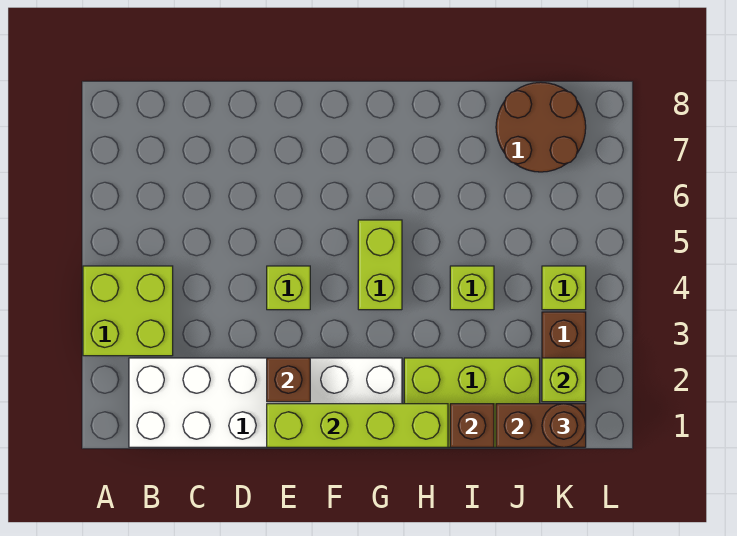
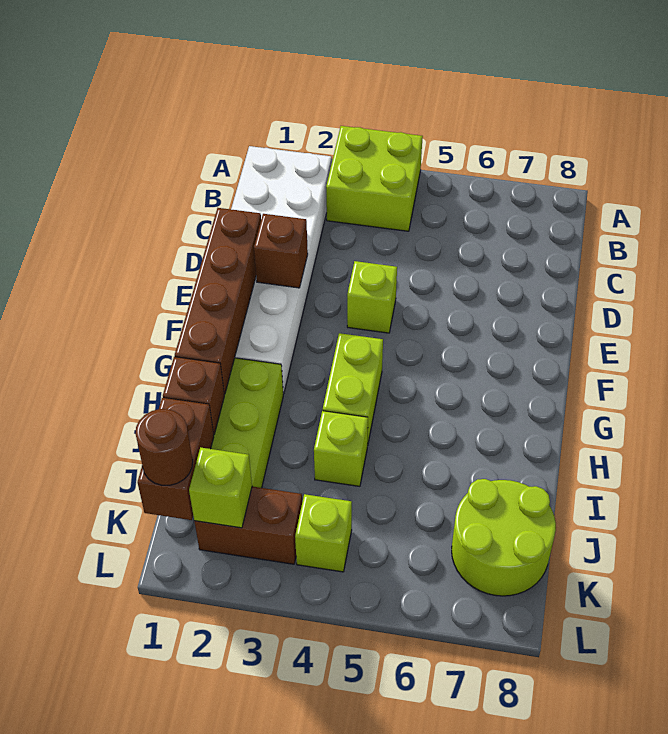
lime 1x4 brick [267,404,448,447] -> brown 1x4 brick [175,208,261,394]
lime 1x2 brick [358,220,402,310] -> lime 1x2 brick turned to [323,333,383,446]
brown 2x2 round brick [496,82,586,172] -> lime 2x2 round brick [452,479,556,596]

